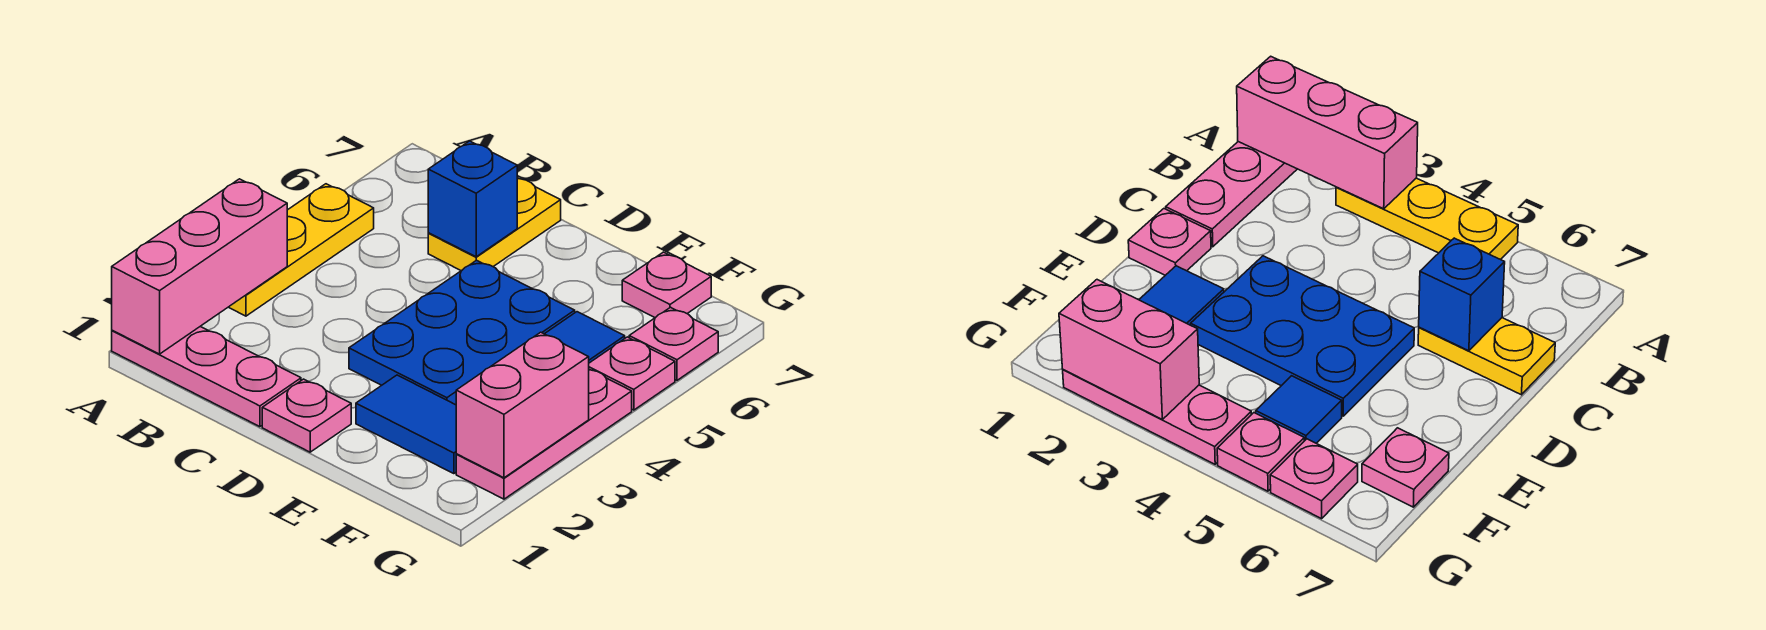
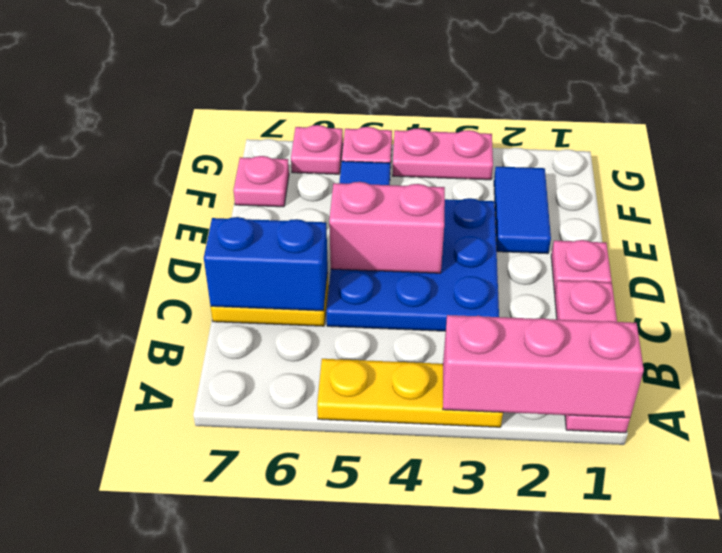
blue 1x1 brick [428,141,517,257] -> blue 1x2 brick [204,217,328,311]
blue 2x3 plate [349,260,575,405] -> blue 3x3 plate [327,198,499,331]
pink 1x3 plate [456,369,632,499] -> pink 1x2 plate [393,128,493,180]
pink 1x2 brick [456,332,589,478] -> pink 1x2 brick moved to [329,182,445,273]

